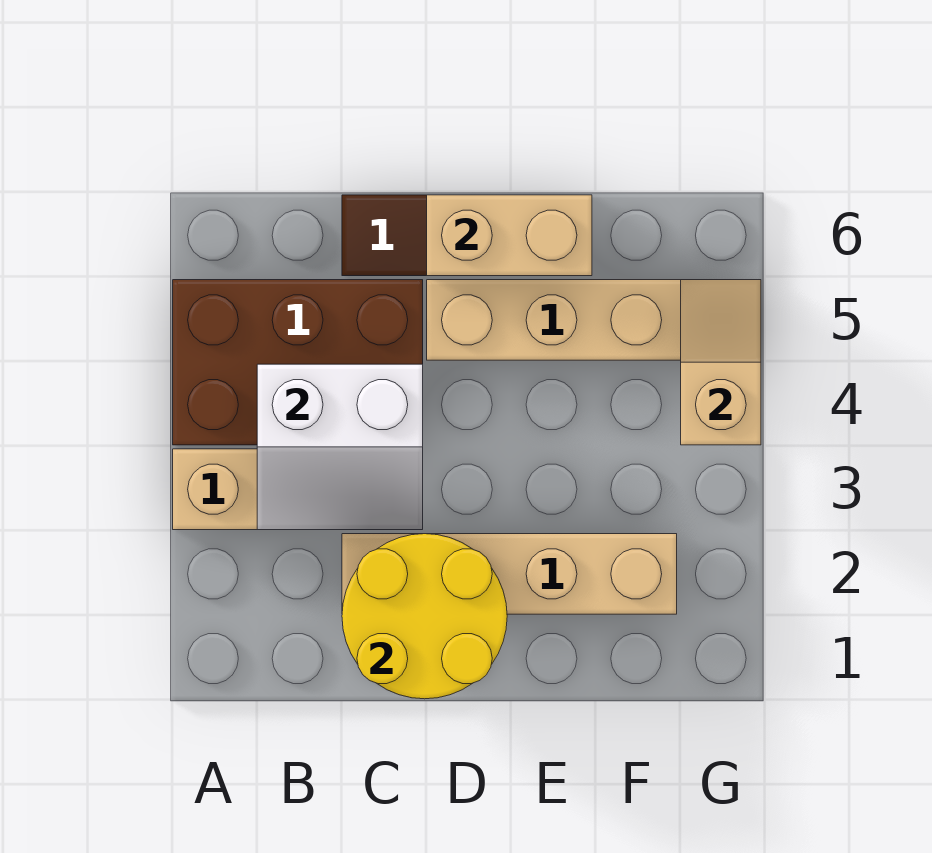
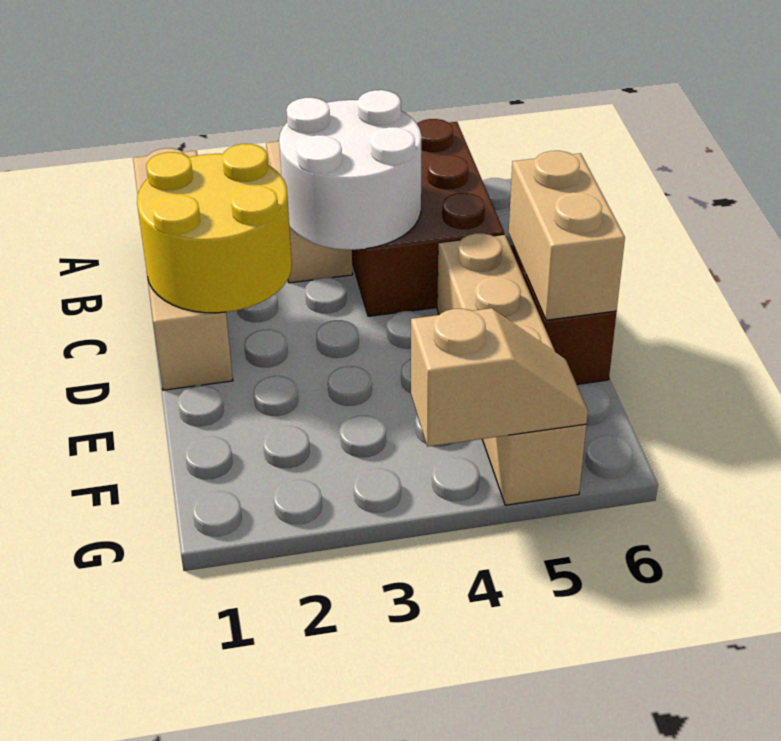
white 2x2 slope [257,364,423,530] -> white 2x2 round brick [279,90,422,250]
tan 1x4 brick [342,534,677,614] -> tan 1x4 brick moved to [133,148,233,390]

